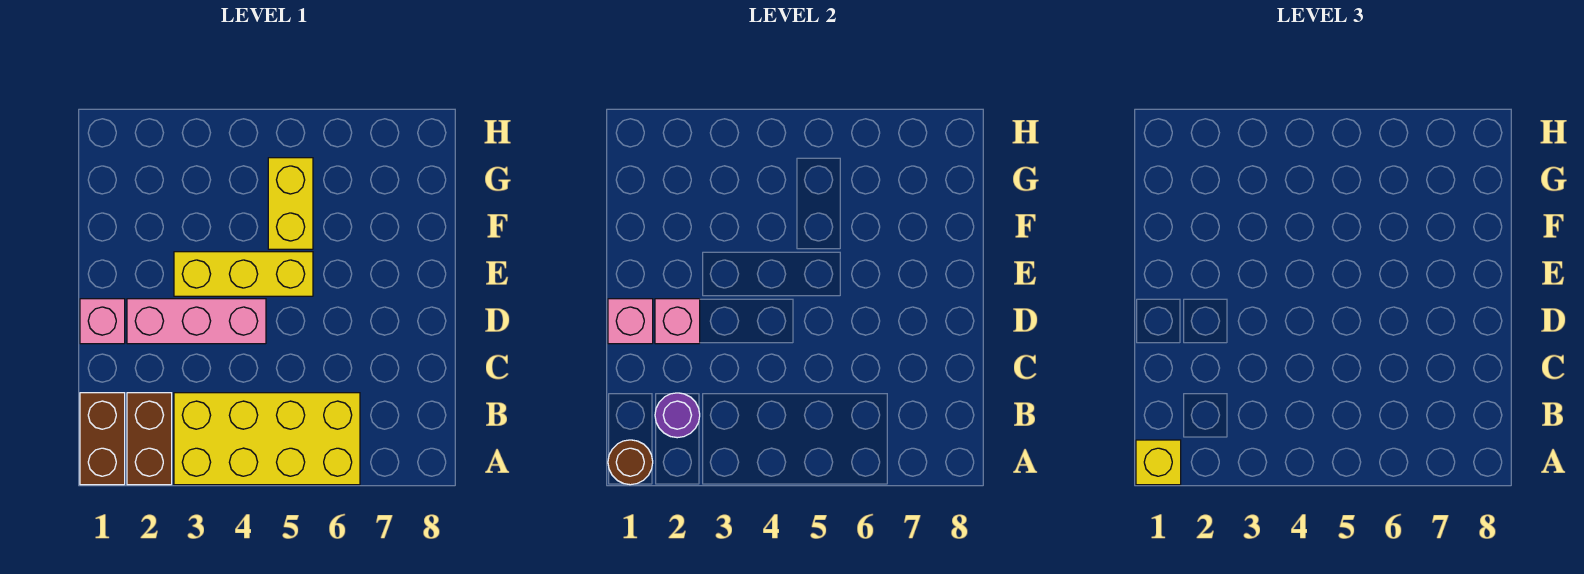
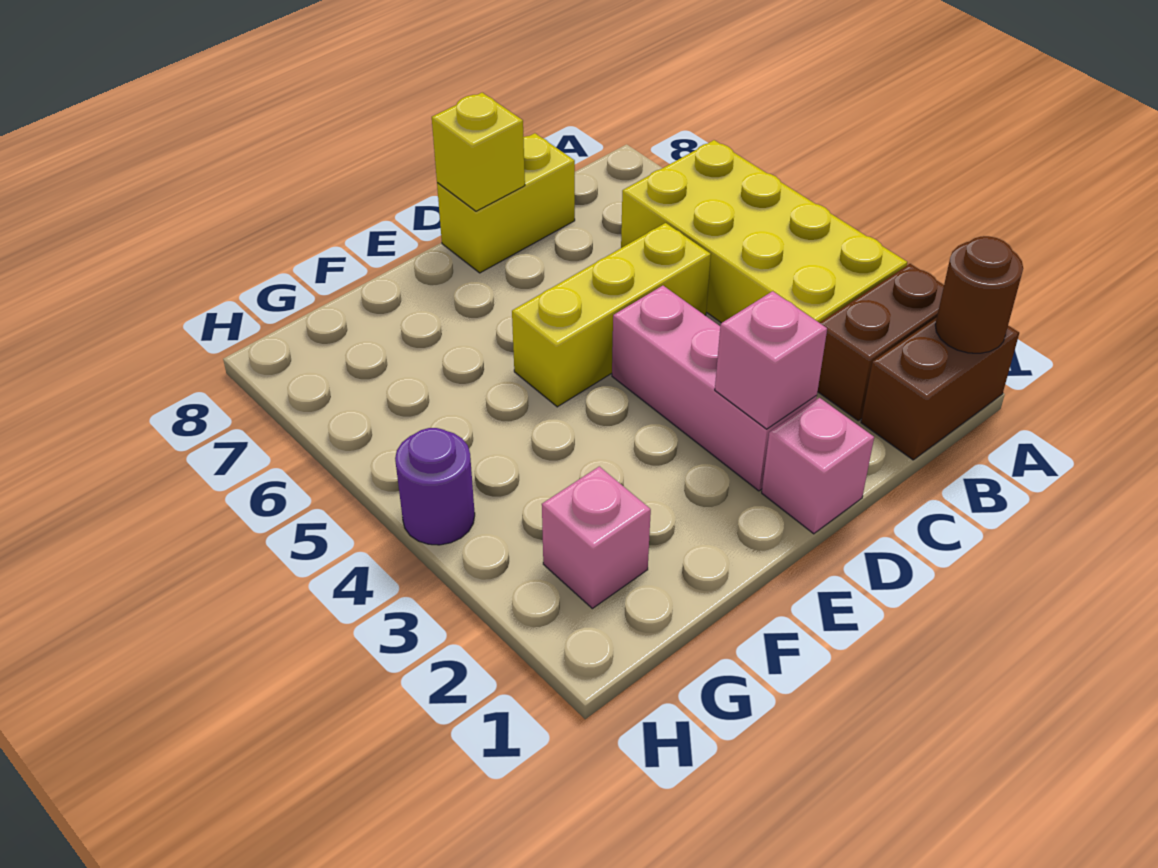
yellow 1x1 brick [1136,440,1181,485] -> yellow 1x1 brick moved to [432,93,525,211]
purple 1x1 round brick [655,393,700,438] -> purple 1x1 round brick moved to [395,428,475,545]
pink 1x1 brick [608,299,653,344] -> pink 1x1 brick moved to [542,466,651,608]
yellow 1x3 brick [174,252,313,296] -> yellow 1x3 brick turned to [512,223,711,407]
yellow 1x2 brick [268,158,313,249] -> yellow 1x2 brick moved to [437,133,575,273]

